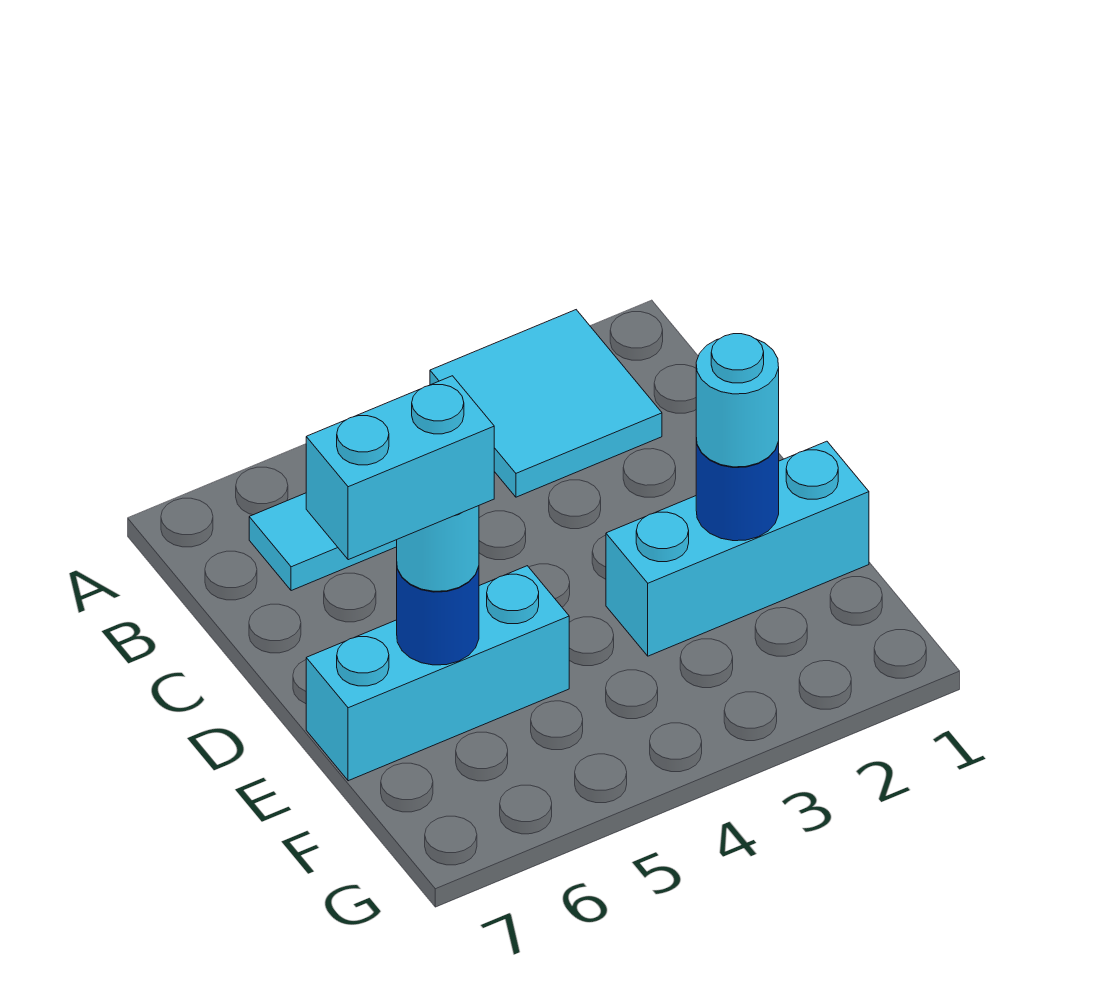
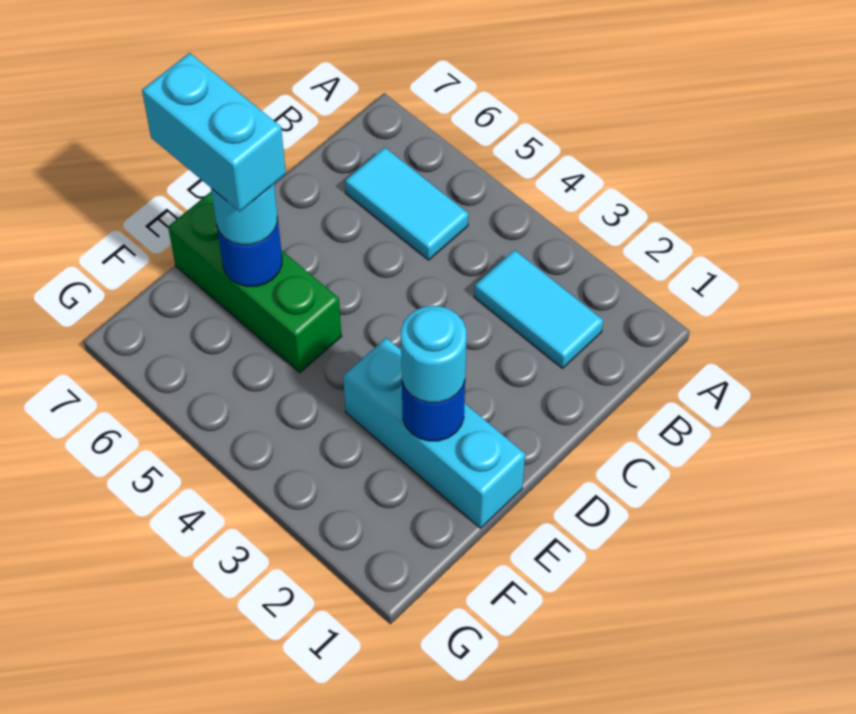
cyan 2x2 tile [430,310,662,497] -> cyan 1x2 tile [475,250,603,368]
cyan 1x3 brick [306,566,569,781] -> green 1x3 brick [168,192,342,373]

